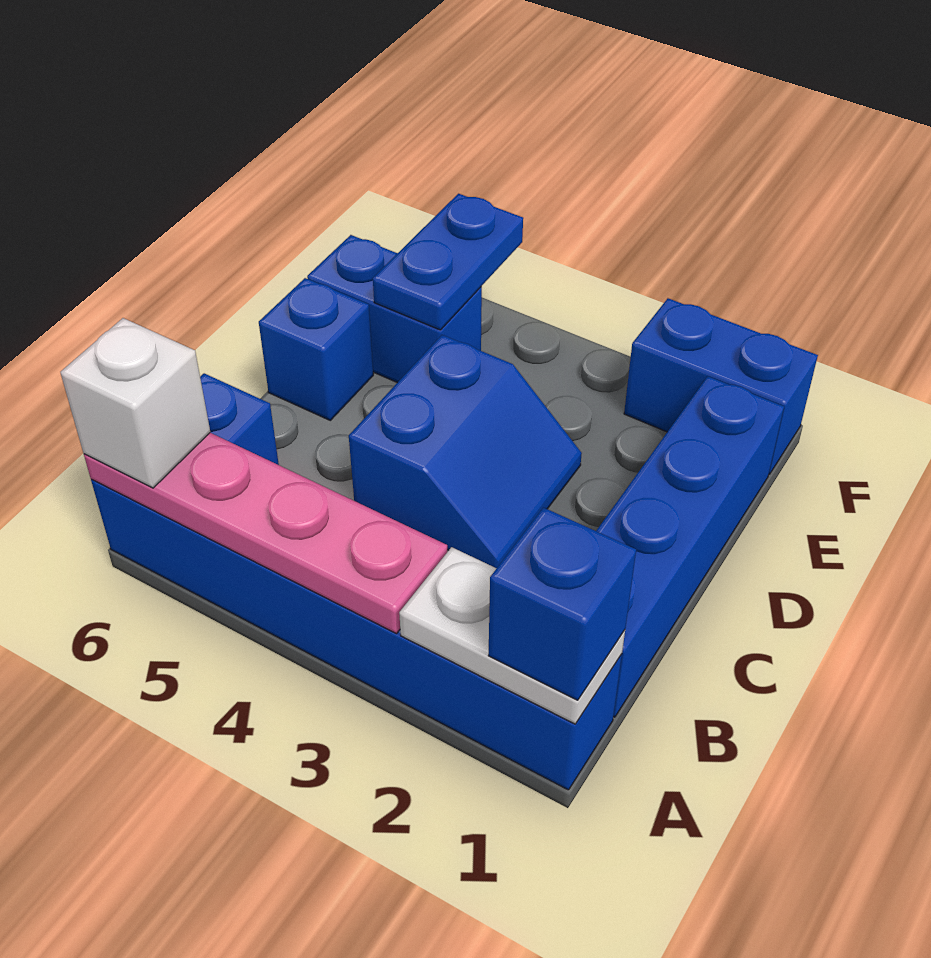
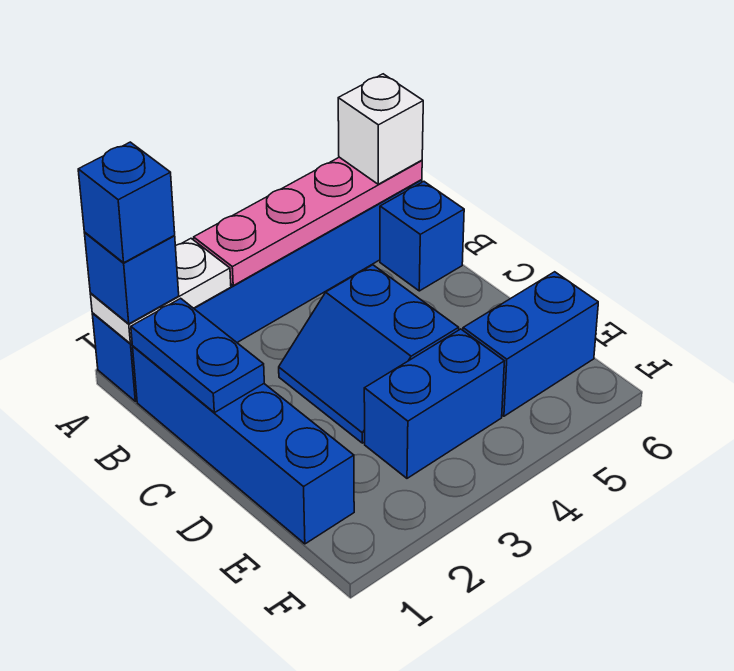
blue 1x1 brick [259,278,373,420] -> blue 1x1 brick moved to [78,142,175,263]
blue 1x2 plate [373,194,523,330] -> blue 1x2 plate moved to [131,298,264,413]
blue 1x2 brick [624,298,818,474] -> blue 1x2 brick moved to [364,329,504,478]

